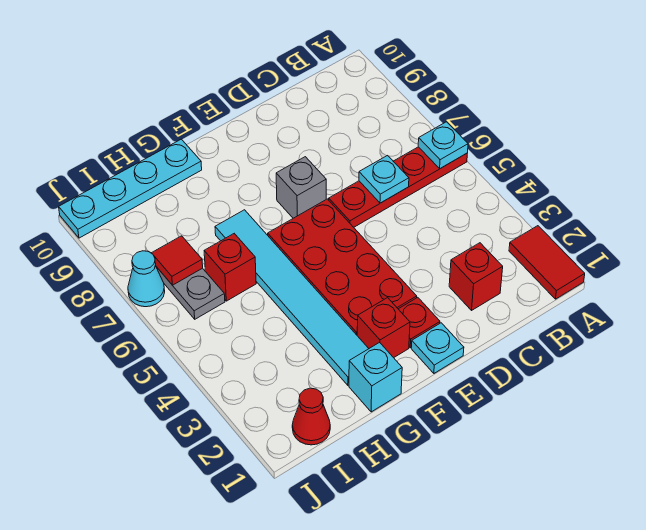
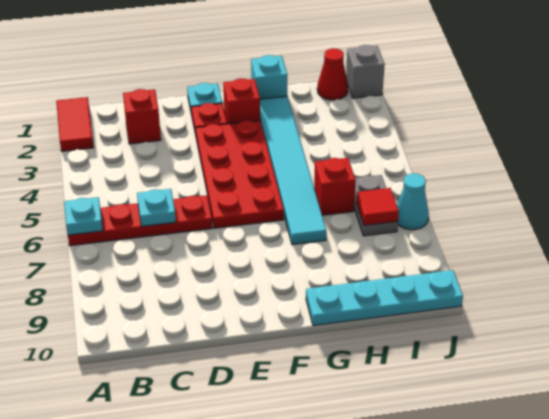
grey 1x1 brick [276,157,326,218] -> grey 1x1 brick moved to [346,45,385,98]

